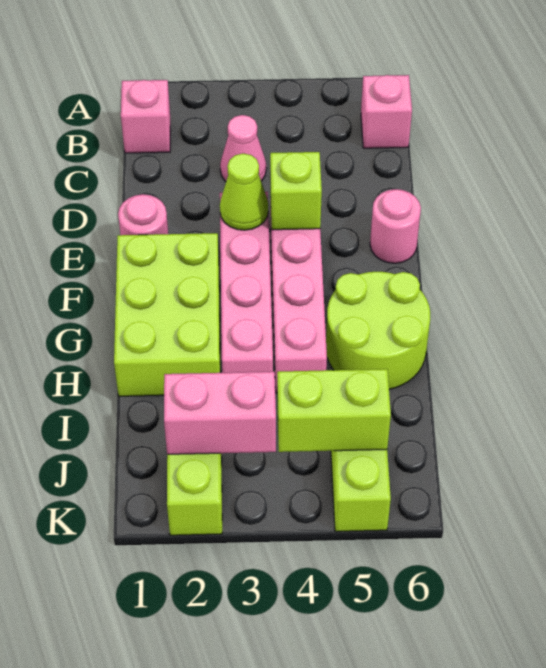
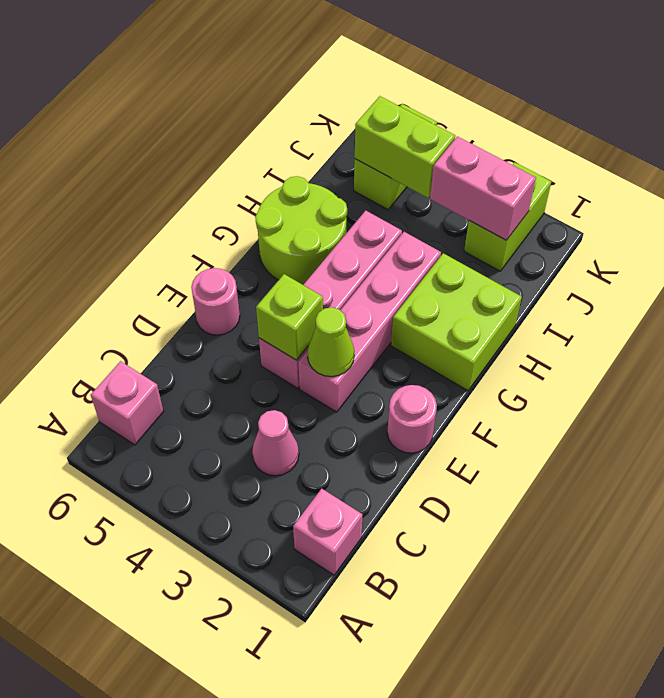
lime 2x3 brick [114,233,221,396] -> lime 2x2 brick [391,253,522,391]

